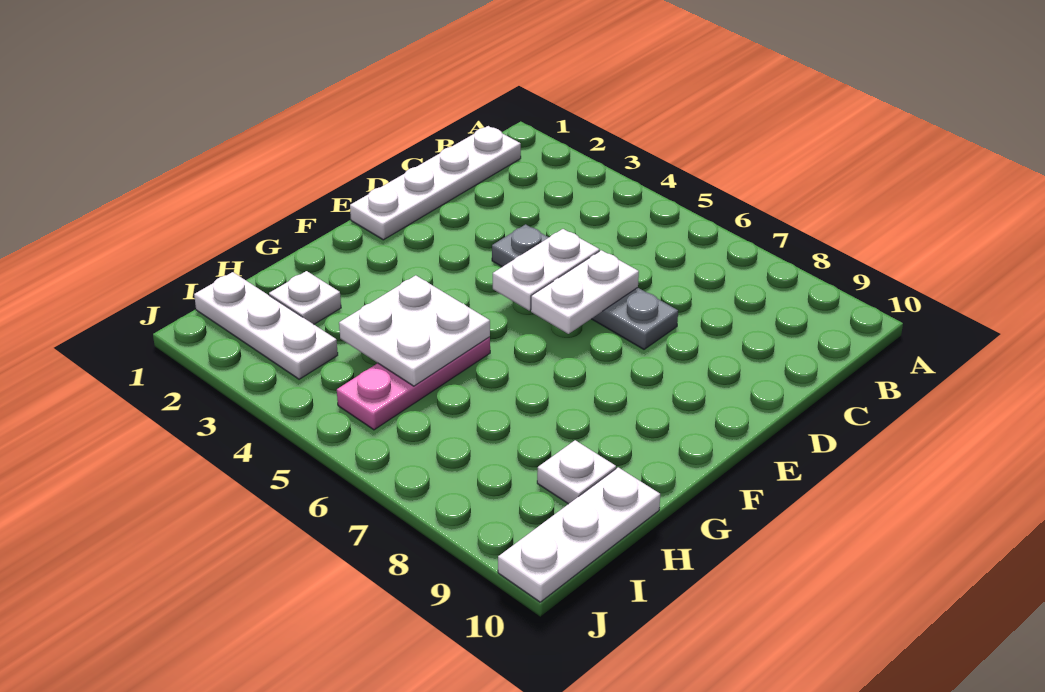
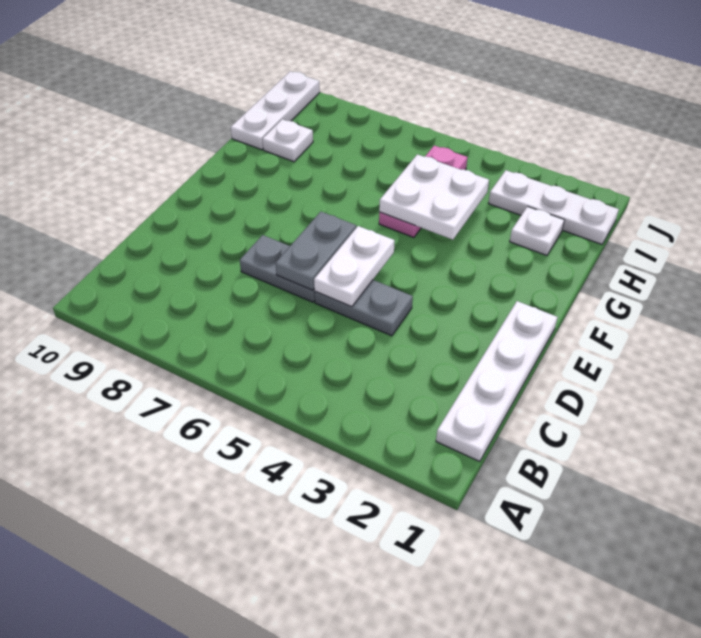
white 1x2 plate [531,250,639,334] -> grey 1x2 plate [276,212,356,290]

